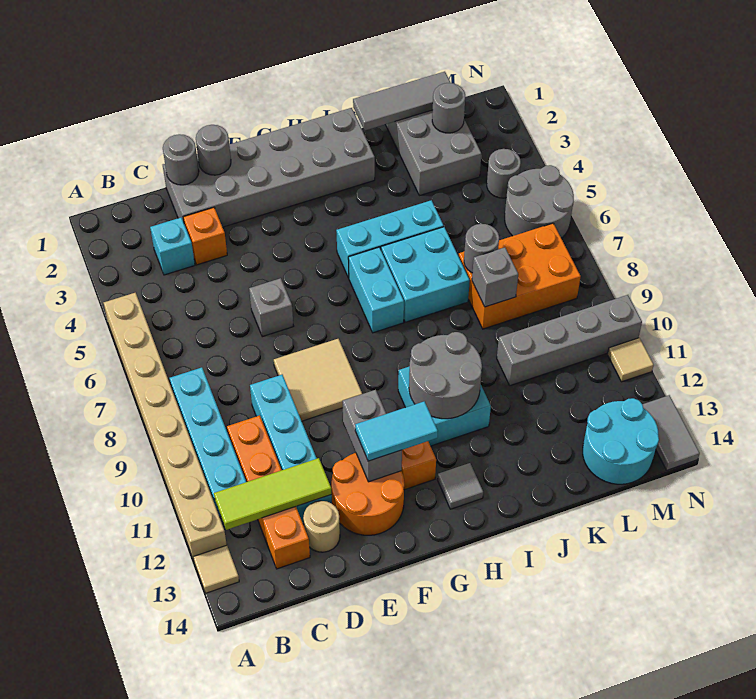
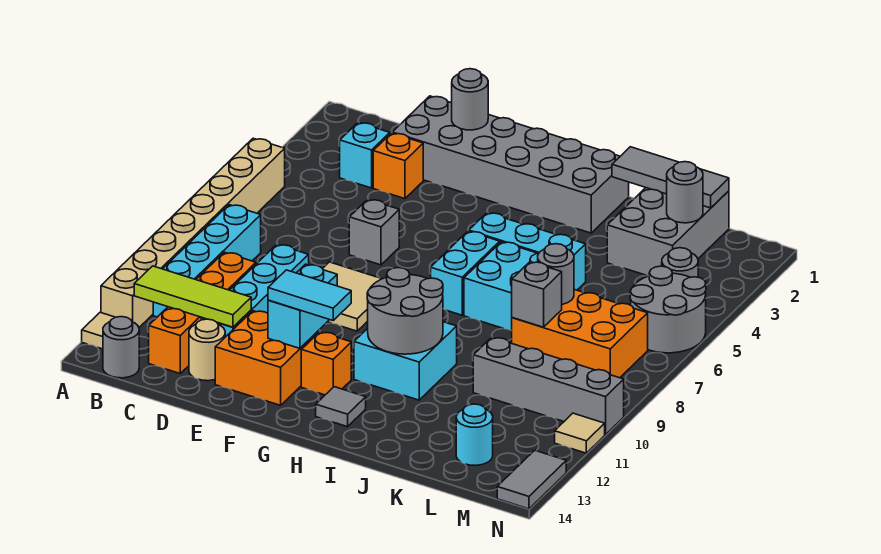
grey 1x1 round brick [163,134,199,185] -> grey 1x1 round brick moved to [103,317,139,378]
orange 2x2 round brick [331,453,404,535] -> orange 2x2 brick [215,311,318,405]
grey 1x2 brick [342,390,402,482] -> cyan 1x2 brick [268,264,337,348]
cyan 2x2 round brick [583,398,659,484] -> cyan 1x1 round brick [456,404,493,465]

